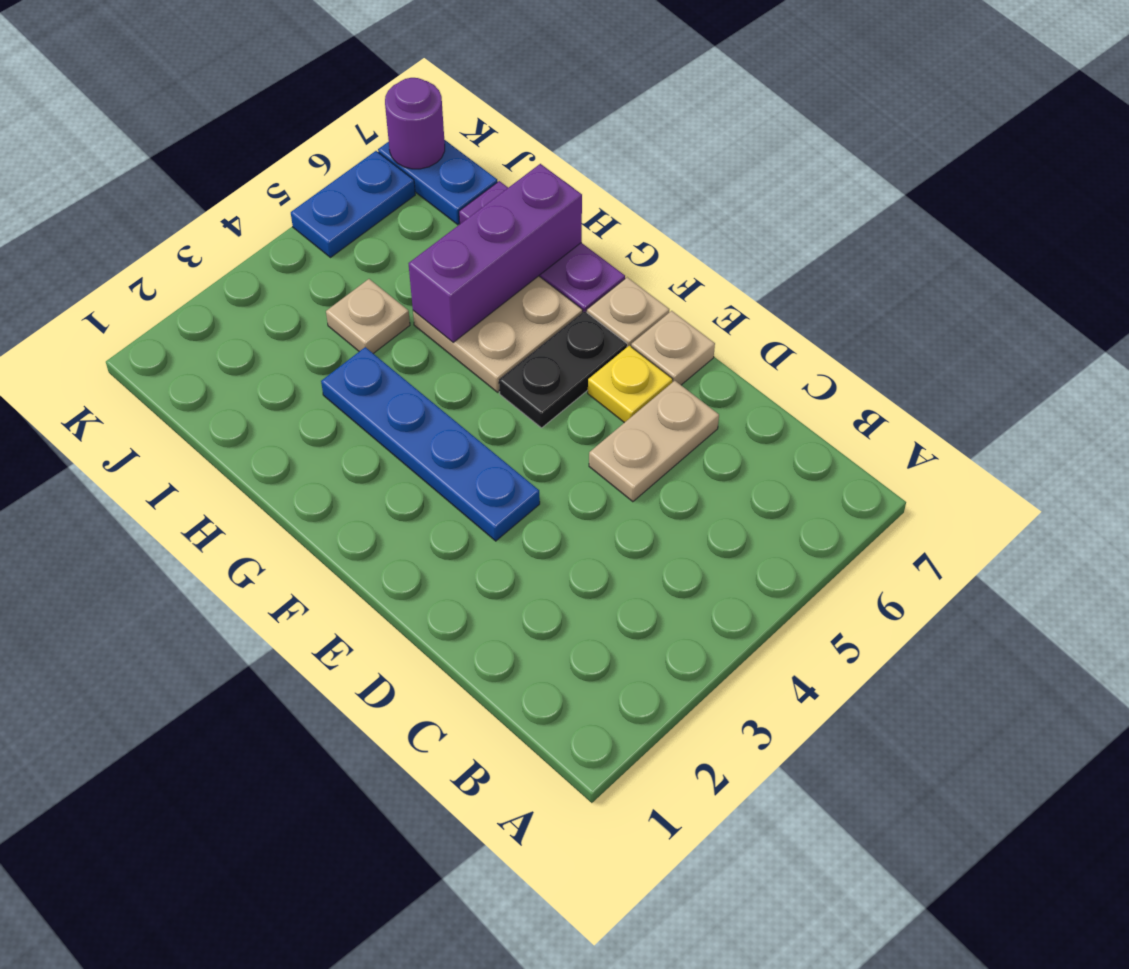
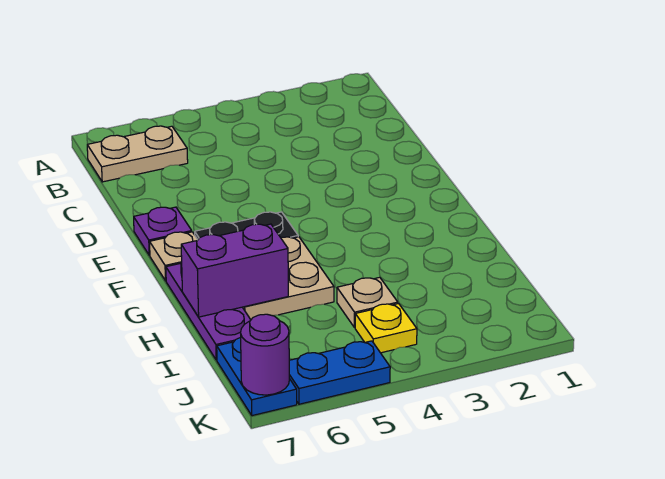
tan 1x2 plate [589,381,719,502] -> tan 1x2 plate moved to [87,126,188,182]
blue 1x4 plate [321,347,540,541] -> none
yellow 1x1 plate [588,346,673,423] -> yellow 1x1 plate moved to [355,304,417,353]
tan 1x1 plate [631,311,715,385] -> purple 1x1 plate [134,207,192,255]
purple 1x3 brick [408,164,582,342] -> purple 1x2 brick [181,224,288,317]

